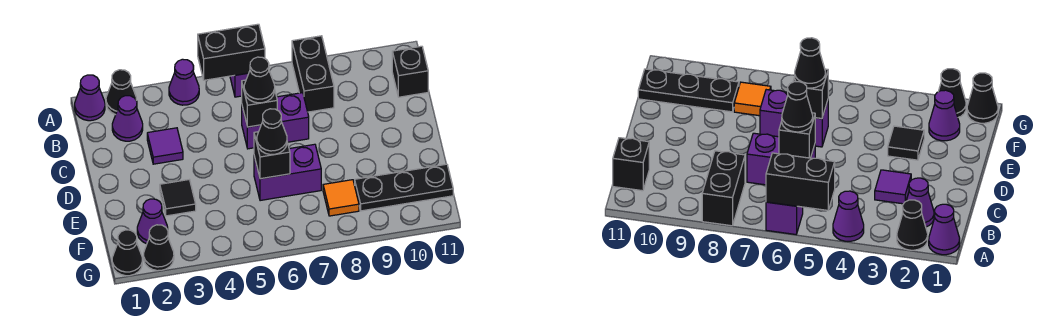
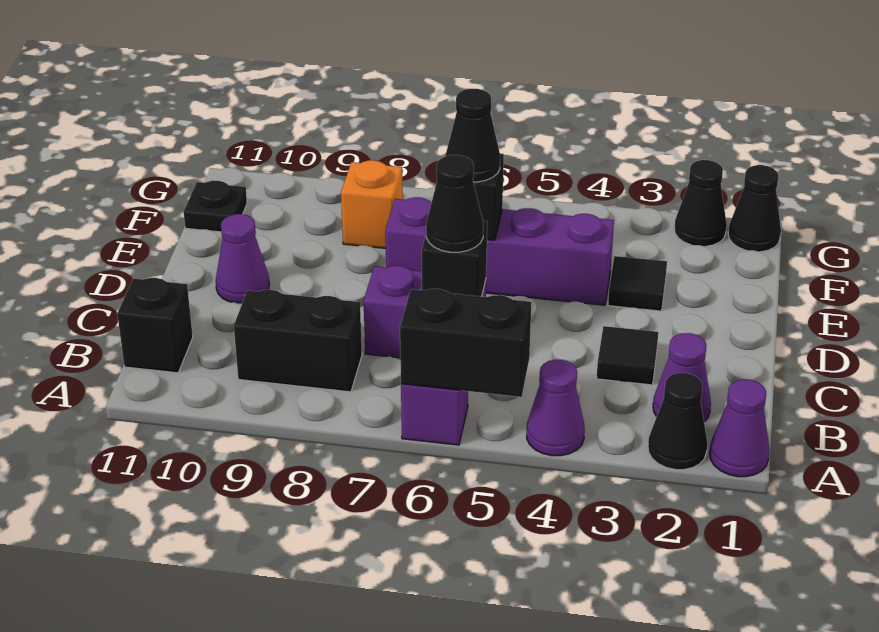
black 1x2 brick [292,36,334,112] -> black 1x2 brick turned to [234,290,362,392]
purple 1x1 tile [147,128,183,164] -> black 1x1 tile [597,326,658,385]
purple 1x2 brick [254,144,321,201] -> purple 1x4 brick [385,197,614,305]
purple 1x1 cone [137,199,168,244] -> purple 1x1 cone moved to [216,214,269,303]
orange 1x1 tile [323,180,359,216] -> orange 1x1 brick [341,160,403,248]
black 1x3 plate [355,164,453,211] -> black 1x1 plate [184,181,247,232]

